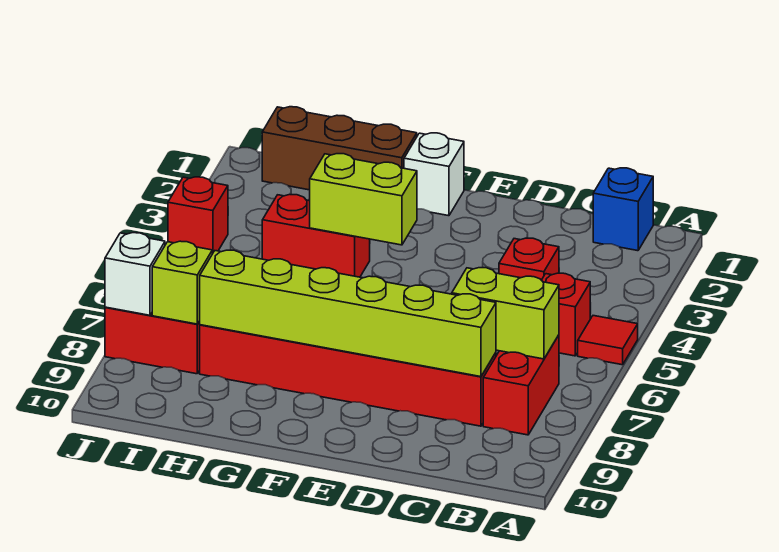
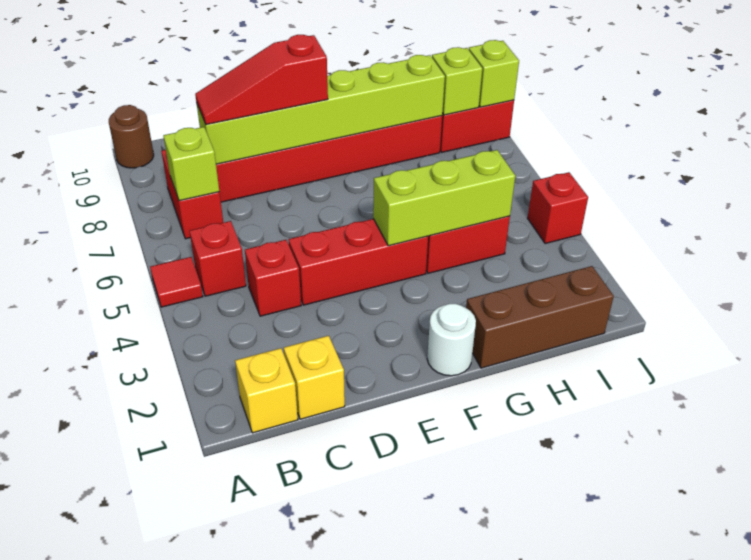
none -> brown 1x1 round brick [109,105,154,168]
blue 1x1 brick [593,168,653,251] -> yellow 1x1 brick [235,348,298,433]
lime 1x2 brick [452,268,559,359] -> lime 1x1 brick [163,127,219,201]
none -> yellow 1x1 brick [284,336,345,419]
none -> red 1x3 slope [195,35,328,125]
none -> red 1x3 brick [288,219,428,305]
white 1x1 brick [404,133,464,216] -> white 1x1 round brick [427,304,476,376]
lime 1x2 brick [309,154,417,245] -> lime 1x3 brick [373,150,515,246]
white 1x1 brick [105,233,165,315] -> lime 1x1 brick [469,40,519,107]

